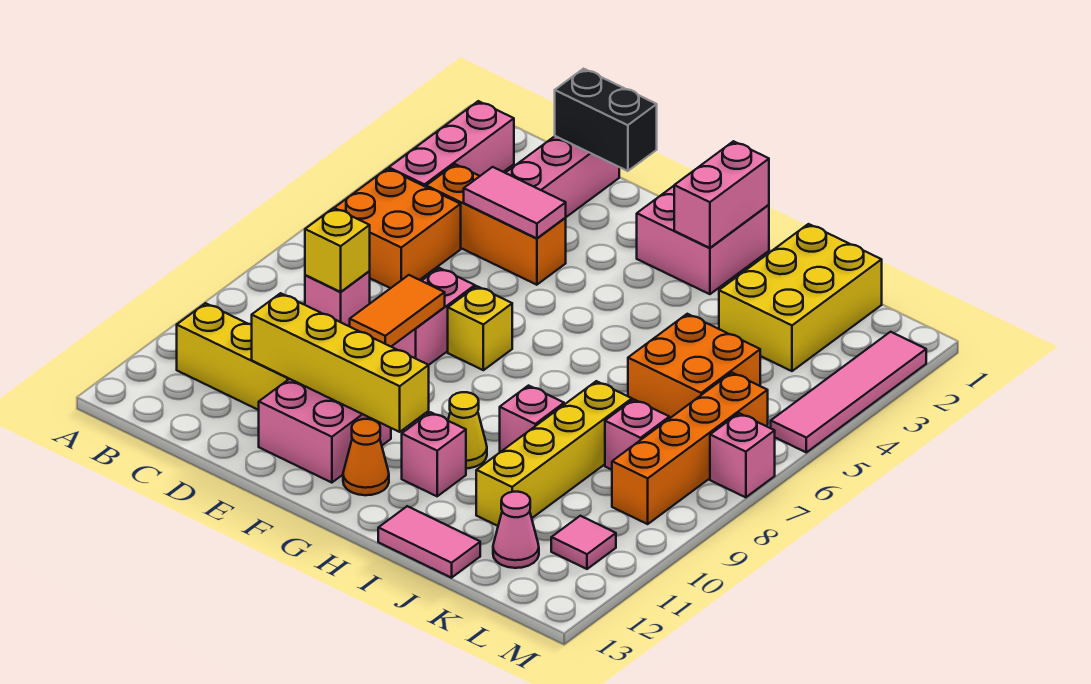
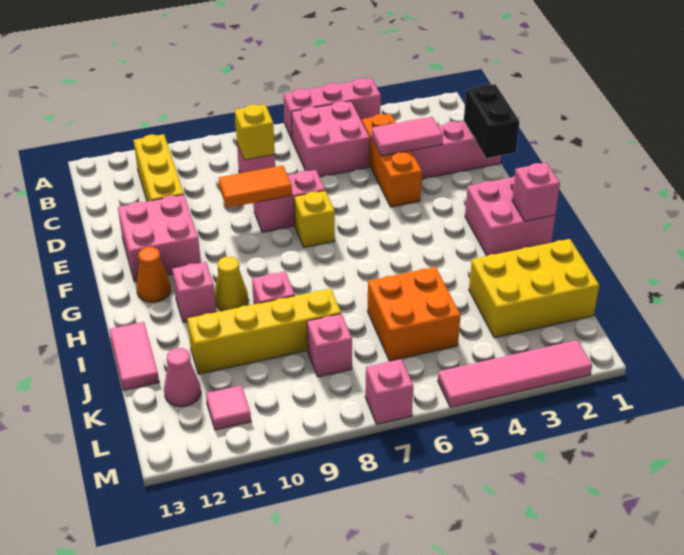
pink 1x3 brick [389,101,514,187] -> pink 1x3 brick moved to [283,78,381,139]
orange 2x2 brick [335,169,461,288] -> pink 2x2 brick [292,101,370,177]
pink 1x2 tile [464,167,566,238] -> pink 1x2 tile turned to [372,117,443,156]
yellow 1x4 brick [252,293,429,432] -> none
pink 1x2 brick [674,141,769,248] -> pink 1x1 brick [512,163,560,221]
orange 1x4 brick [612,373,768,524] -> none

